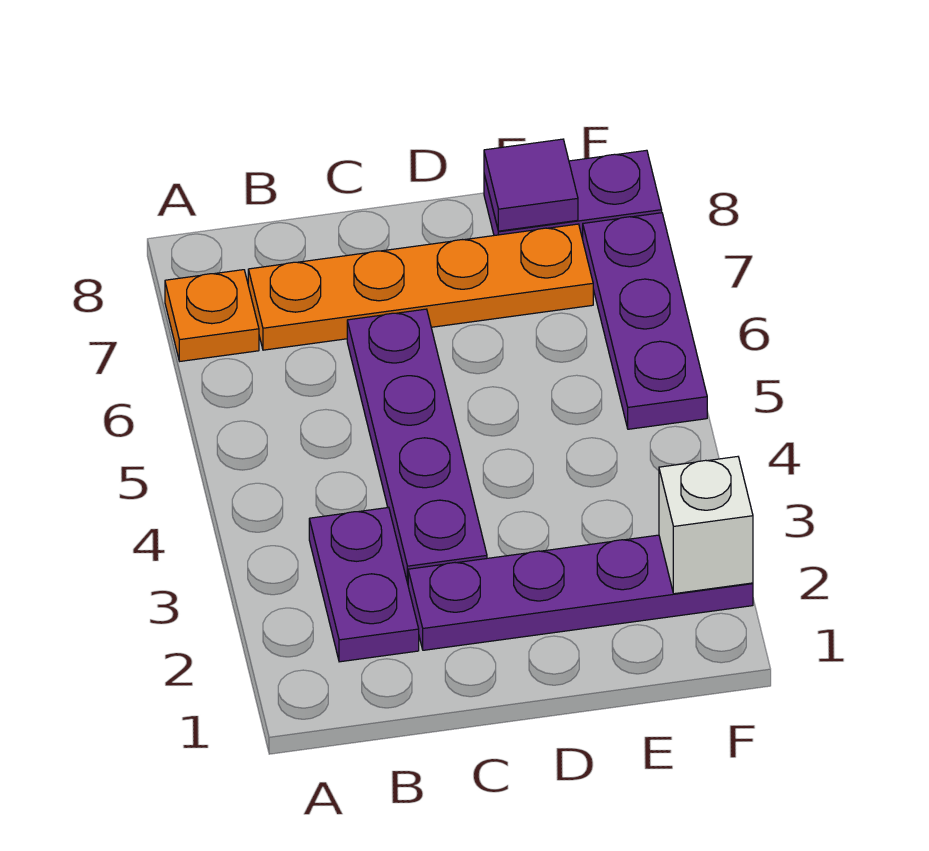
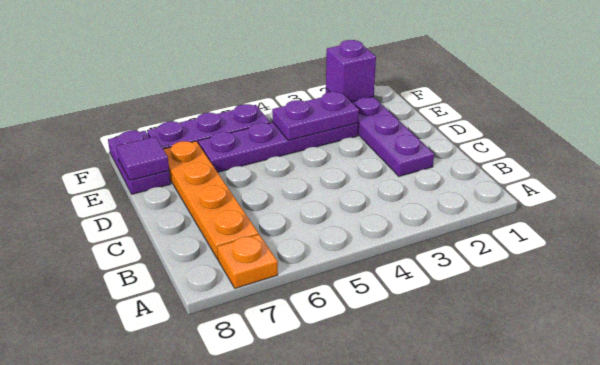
purple 1x2 plate [309,507,419,662] -> purple 1x2 plate moved to [272,92,359,140]
purple 1x4 plate [347,309,487,583] -> purple 1x4 plate moved to [198,123,358,172]
white 1x1 brick [659,457,753,594] -> purple 1x1 brick [326,40,376,102]

